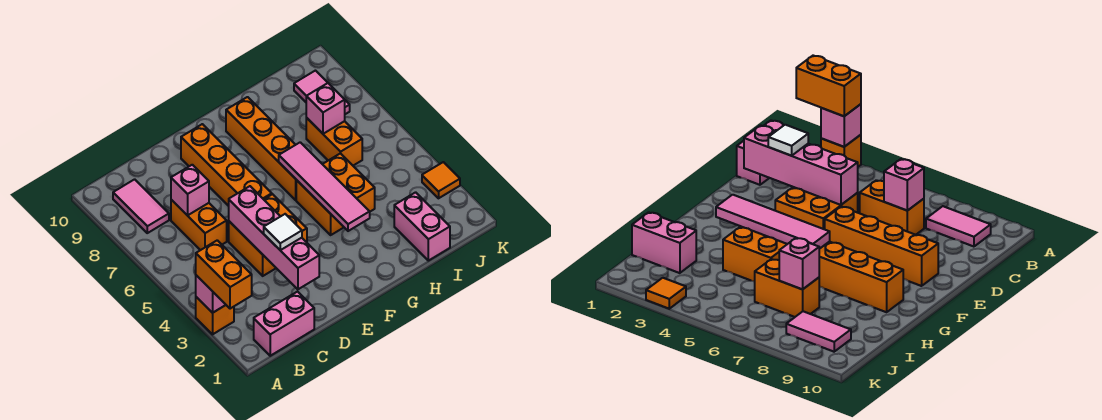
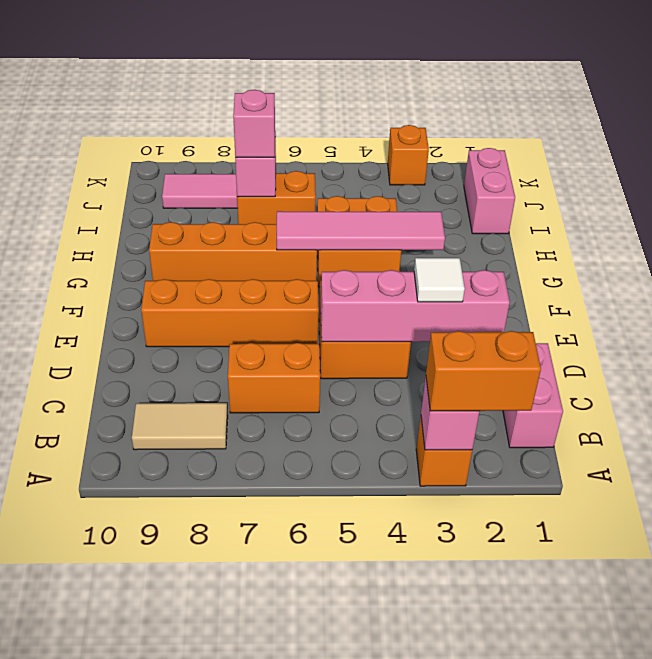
pink 1x2 tile [113,179,169,233] -> tan 1x2 tile [132,403,228,450]
pink 1x1 brick [171,165,209,216] -> pink 1x1 brick moved to [233,90,275,157]
pink 1x2 brick [394,192,450,261] -> pink 1x2 brick turned to [464,148,515,234]
orange 1x1 tile [422,162,460,198] -> orange 1x1 brick [388,125,429,185]

